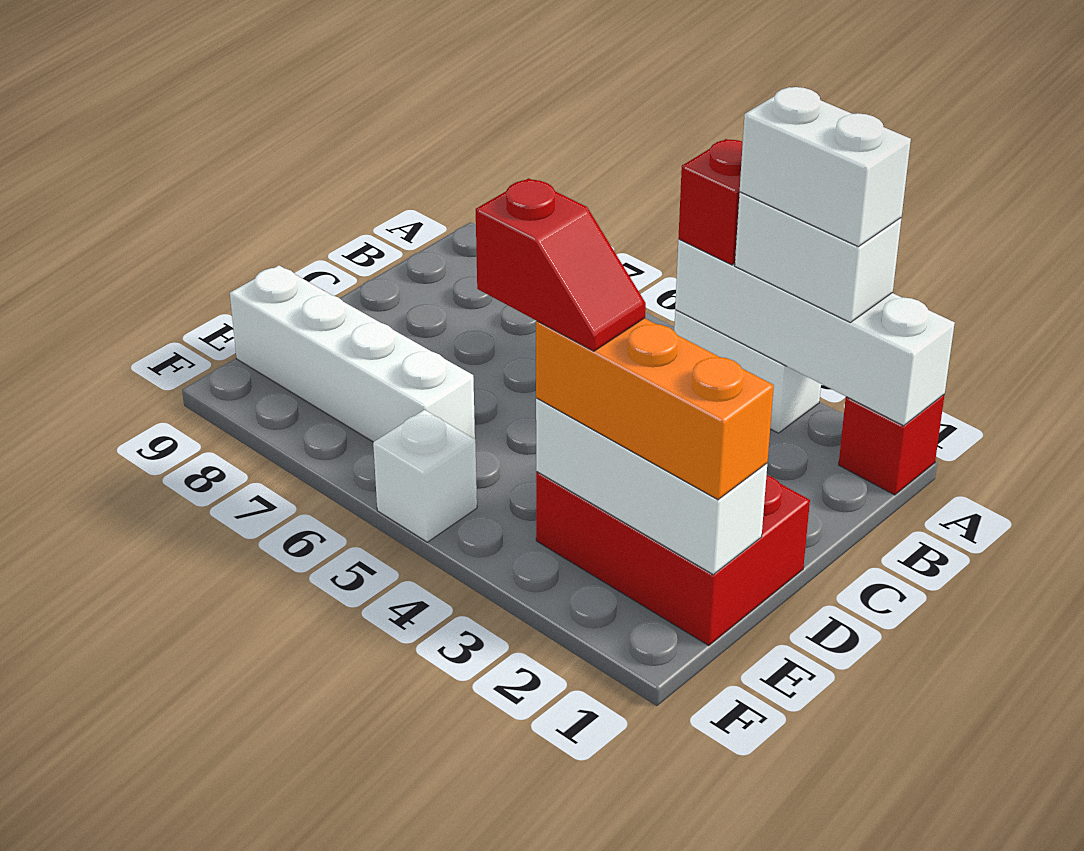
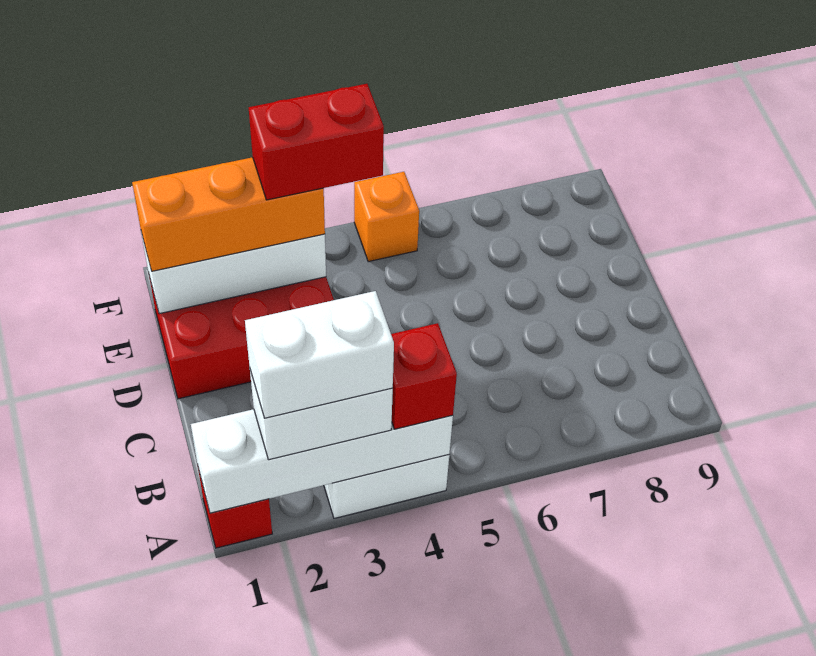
red 1x2 slope [476,178,646,351] -> red 1x2 brick [249,84,384,200]
white 1x4 brick [230,265,475,442] -> none
white 1x1 brick [373,410,477,542] -> orange 1x1 brick [354,172,419,262]

